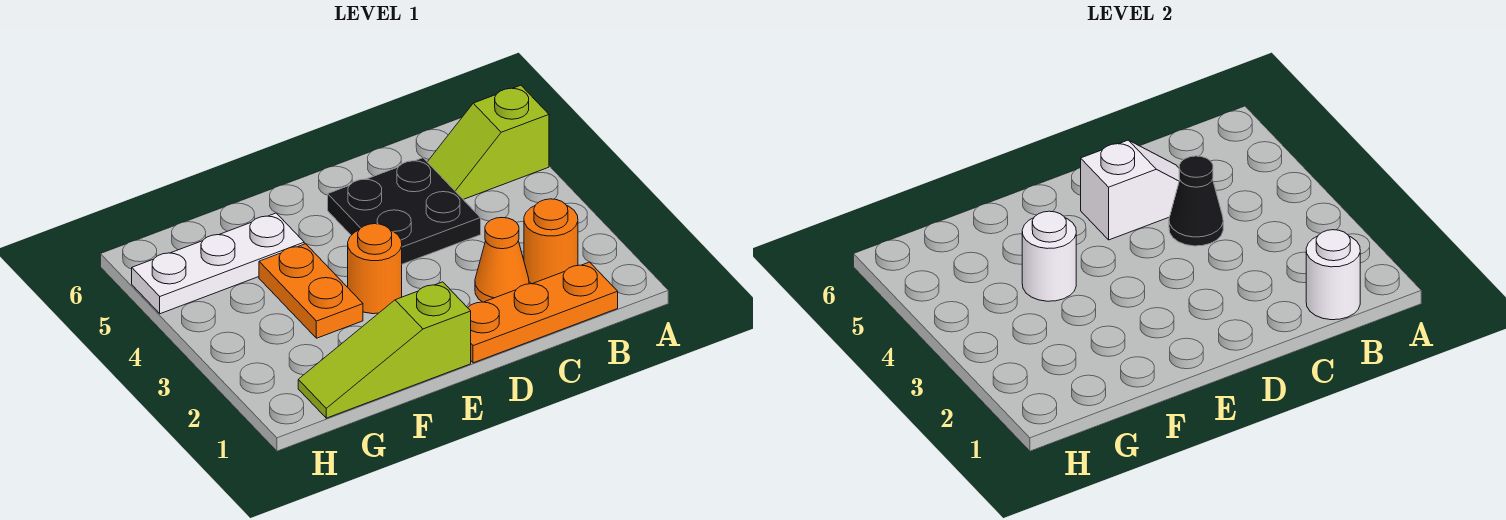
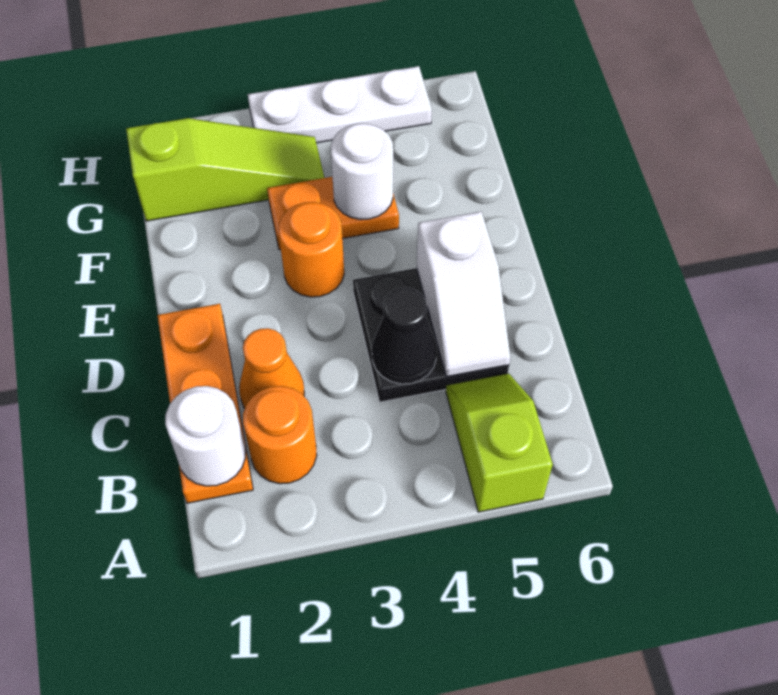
lime 1x3 slope [298,282,471,418] -> lime 1x3 slope turned to [126,118,324,221]
white 1x3 plate [132,213,304,314] -> white 1x3 plate turned to [248,66,432,143]

